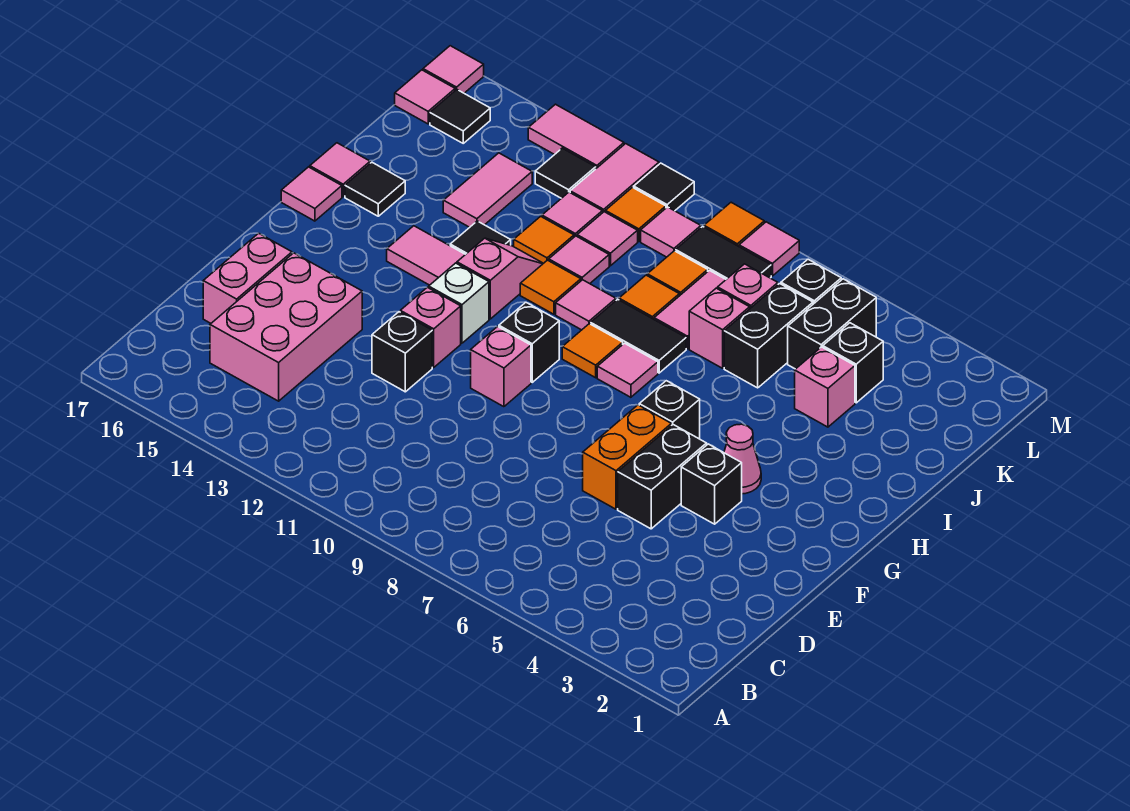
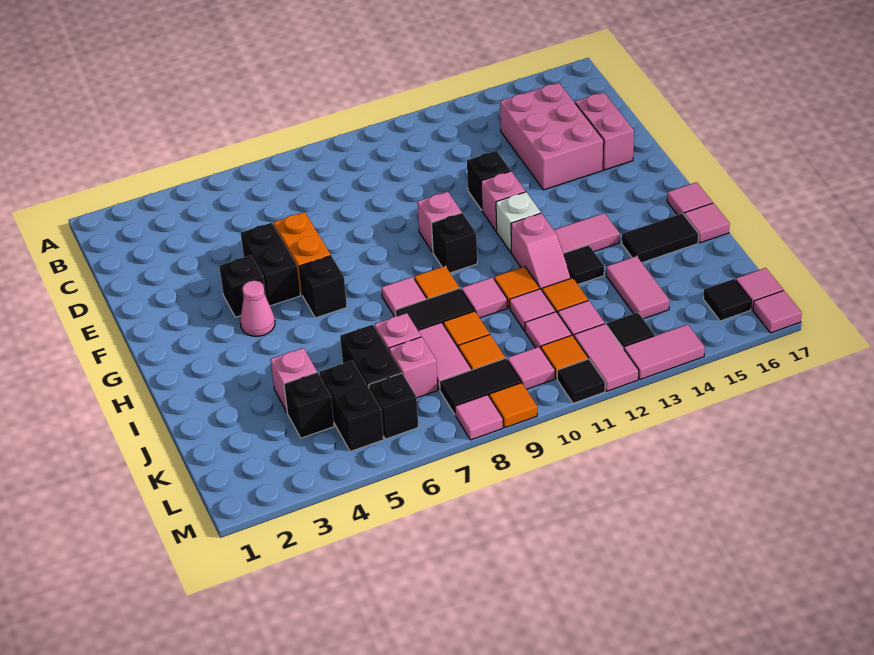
black 1x1 tile [345,163,405,216] -> black 1x2 tile [622,213,699,263]

